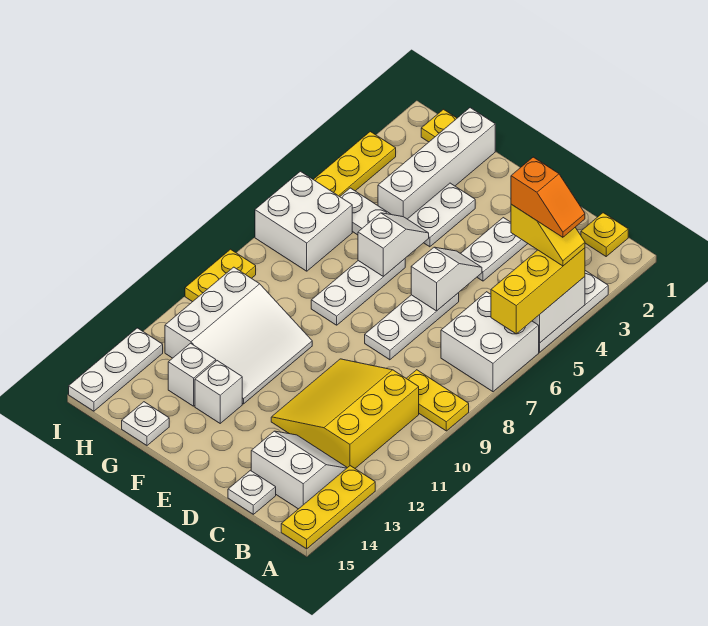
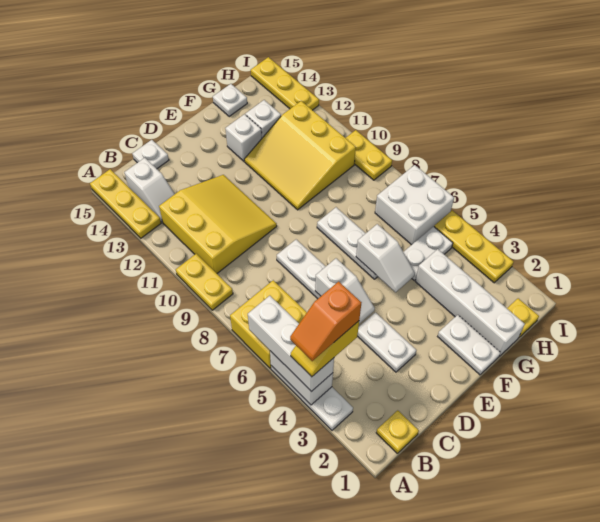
yellow 1x3 brick [491,248,585,334] -> white 1x3 brick [248,296,334,392]
white 2x2 brick [441,292,539,392] -> yellow 2x2 brick [230,280,307,368]
yellow 1x2 plate [406,370,469,431] -> yellow 1x2 plate turned to [176,254,233,310]
white 2x2 slope [251,431,347,509] -> white 1x2 slope [124,158,175,222]
white 1x2 plate [408,183,475,247] -> white 1x2 plate moved to [438,315,501,375]
white 3x3 slope [165,267,312,404] -> yellow 3x3 slope [244,101,356,210]
white 1x3 plate [69,328,163,411] -> yellow 1x3 plate [251,57,319,110]

